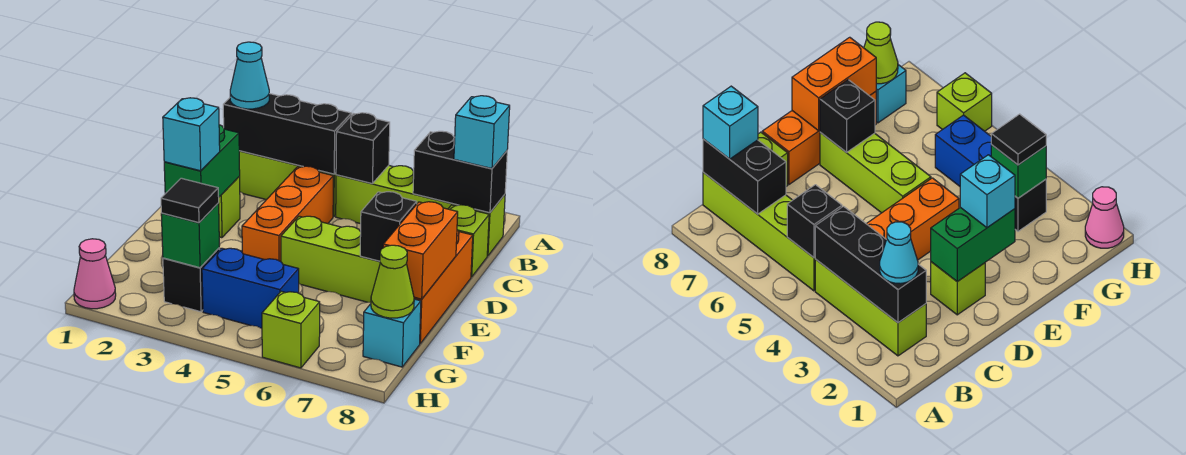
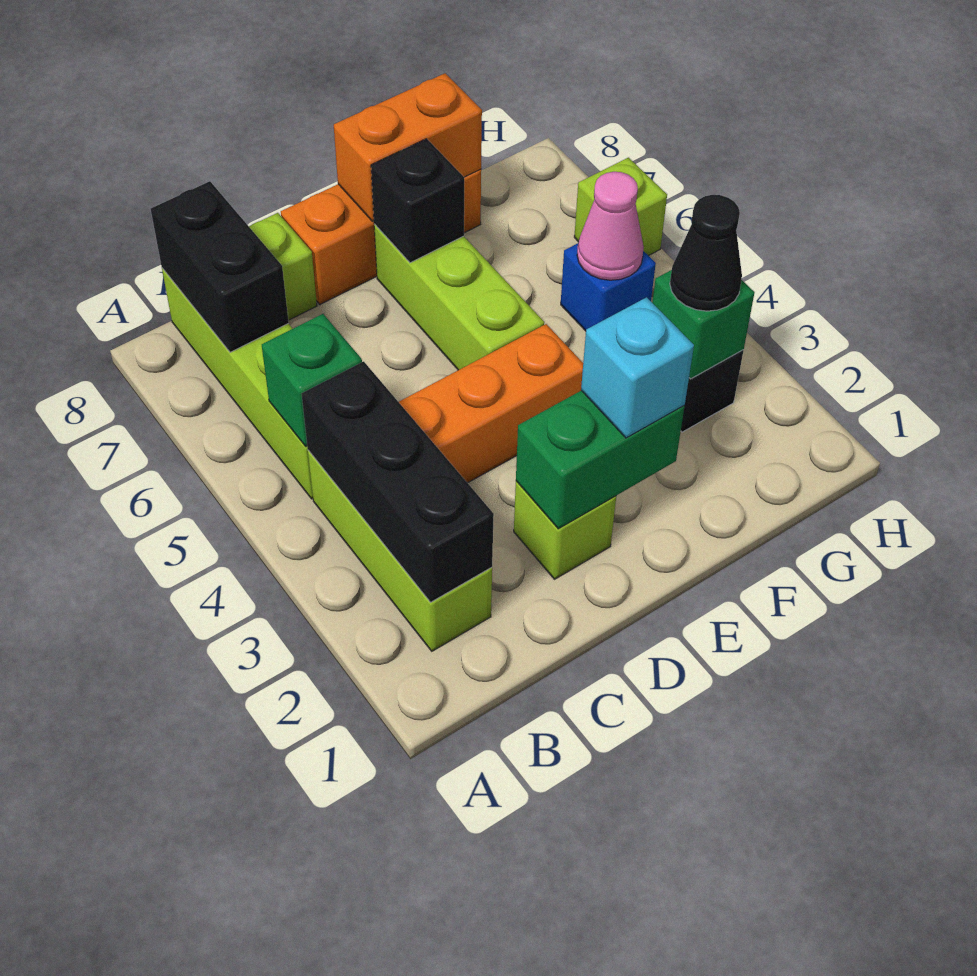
cyan 1x1 cone [230,42,269,109] -> none
black 1x1 brick [336,113,390,184] -> green 1x1 brick [262,314,362,446]
cyan 1x1 brick [454,96,510,169] -> none
black 1x1 tile [161,178,219,223] -> black 1x1 cone [670,195,742,311]
blue 1x2 brick [202,248,299,329] -> blue 1x1 brick [561,243,656,331]
cyan 1x1 brick [363,299,421,367] -> none
lime 1x1 cone [371,245,414,318] -> none
pink 1x1 cone [74,239,116,309] -> pink 1x1 cone moved to [577,172,644,280]

